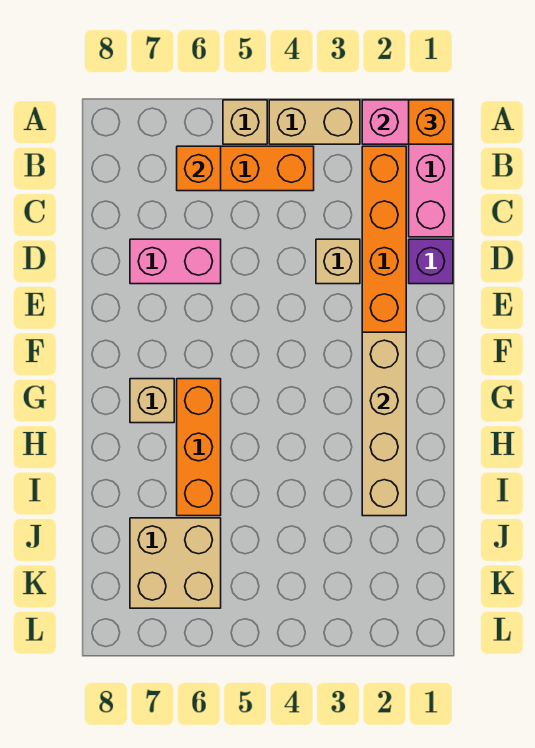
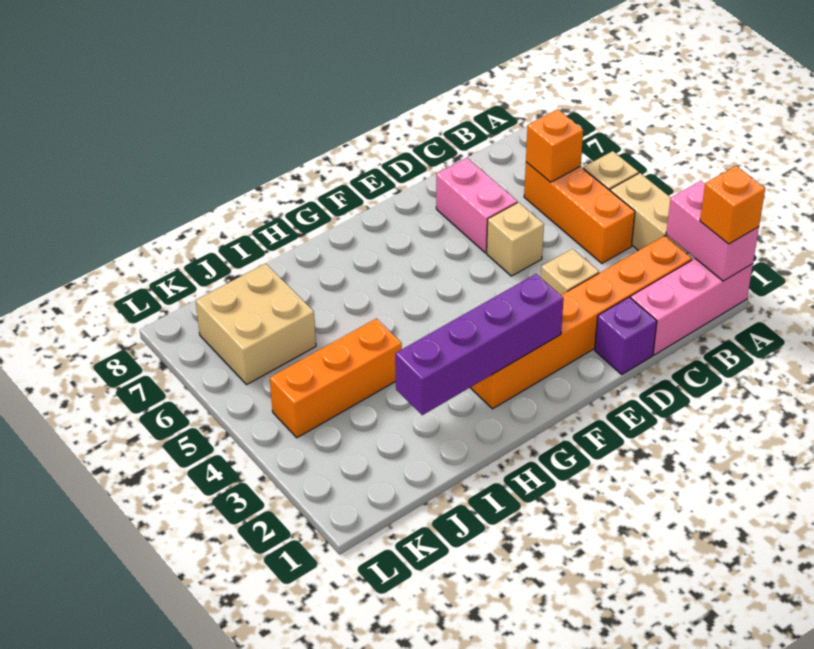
tan 1x4 brick [362,332,406,516] -> purple 1x4 brick [395,274,564,415]
orange 1x3 brick [177,379,221,516] -> orange 1x3 brick moved to [270,319,402,438]
tan 1x1 brick [130,379,174,423] -> tan 1x1 brick moved to [487,202,544,276]

